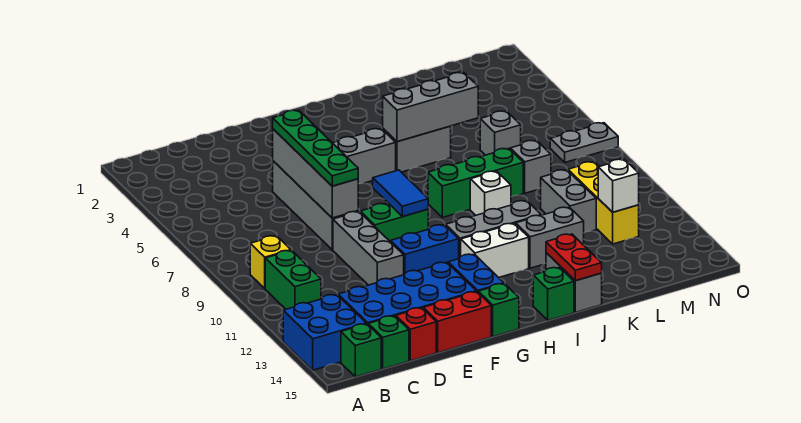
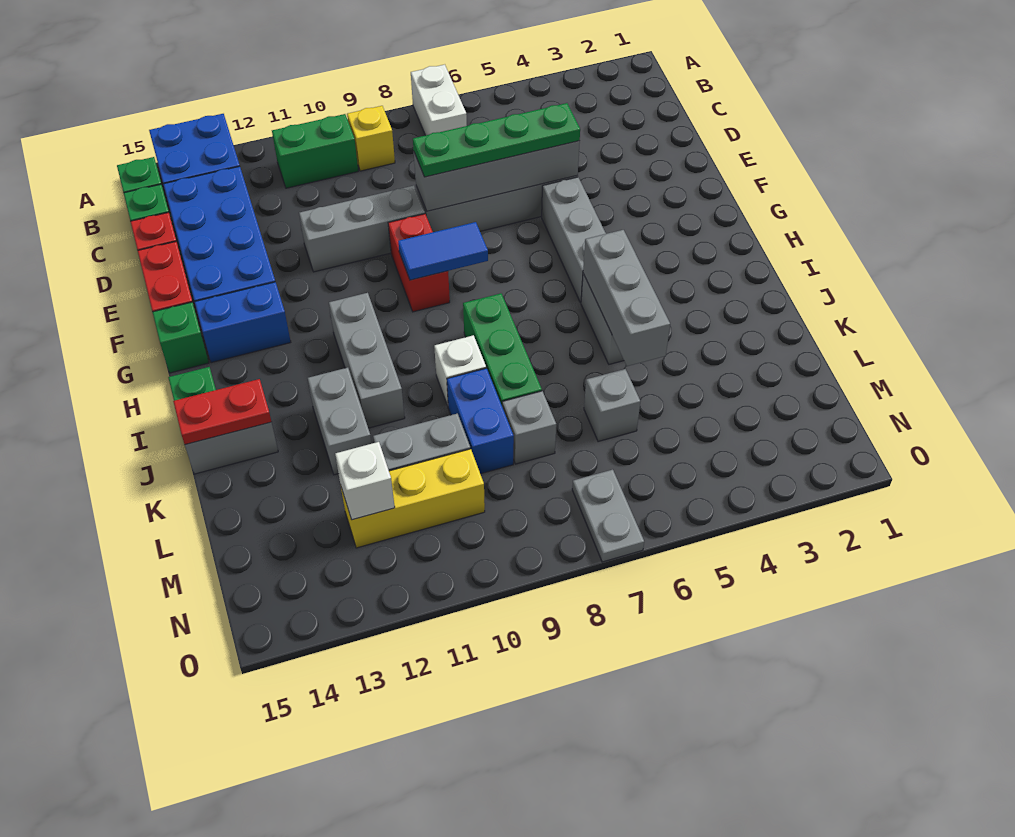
green 1x2 brick [360,203,428,242] -> red 1x2 brick [388,214,450,312]
blue 1x2 brick [391,225,459,275] -> blue 1x2 brick moved to [447,368,514,474]
white 1x2 brick [461,223,529,278] -> white 1x2 brick moved to [411,65,467,135]

